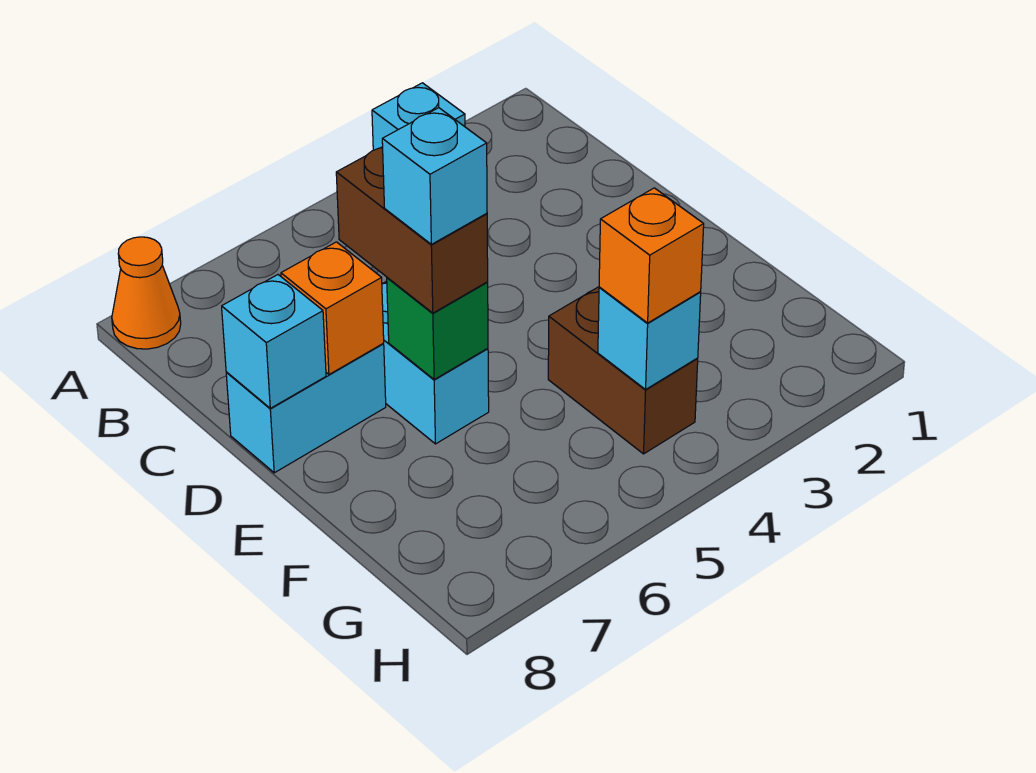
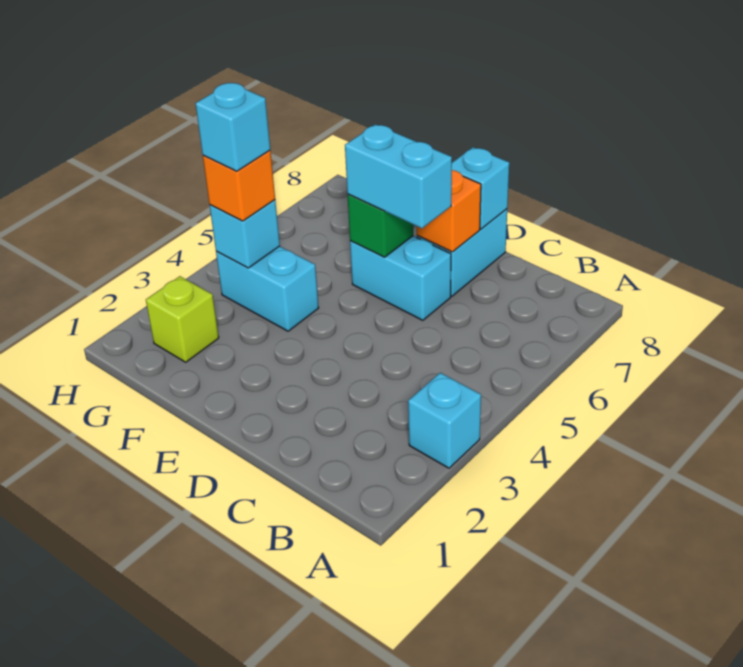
orange 1x1 cone [112,237,181,349] -> none
brown 1x2 brick [336,147,488,313] -> cyan 1x2 brick [345,124,452,228]
cyan 1x1 brick [382,108,487,244] -> cyan 1x1 brick moved to [195,83,270,172]
brown 1x2 brick [548,287,698,454] -> cyan 1x2 brick [216,246,319,331]
none -> lime 1x1 brick [146,276,219,362]

